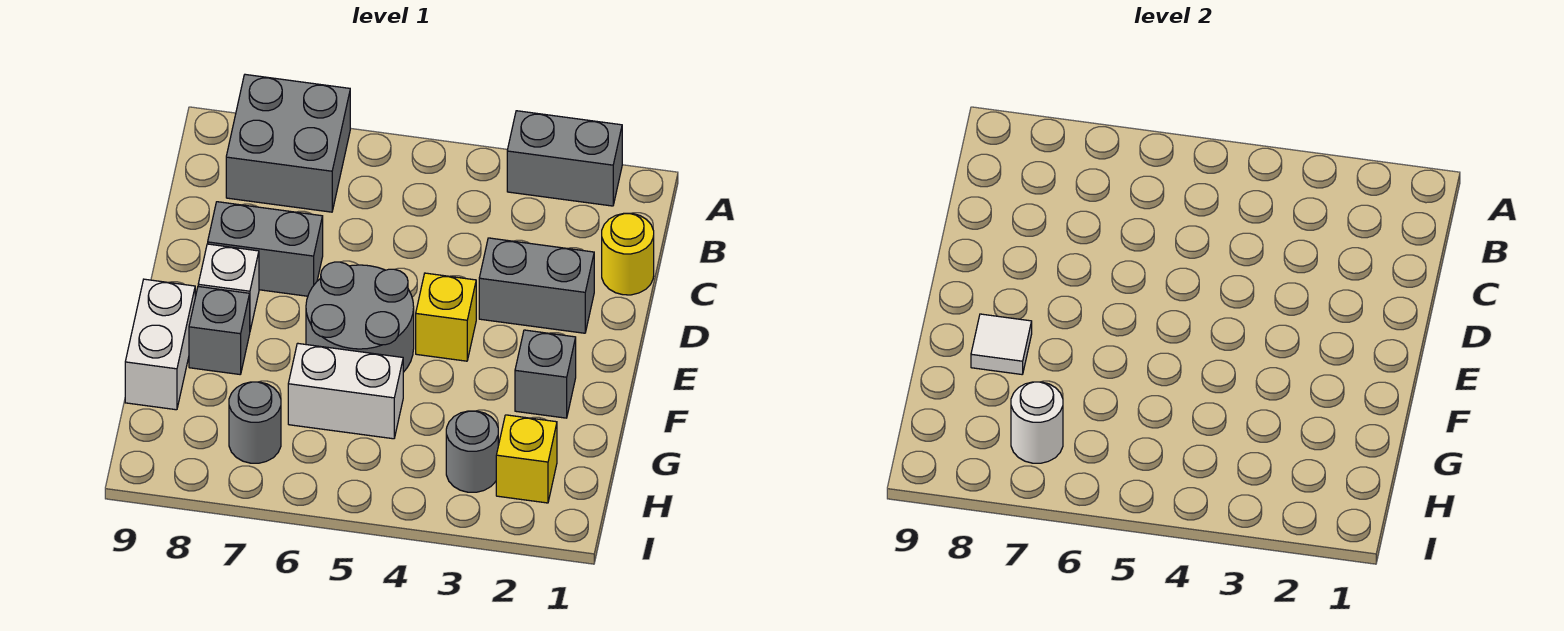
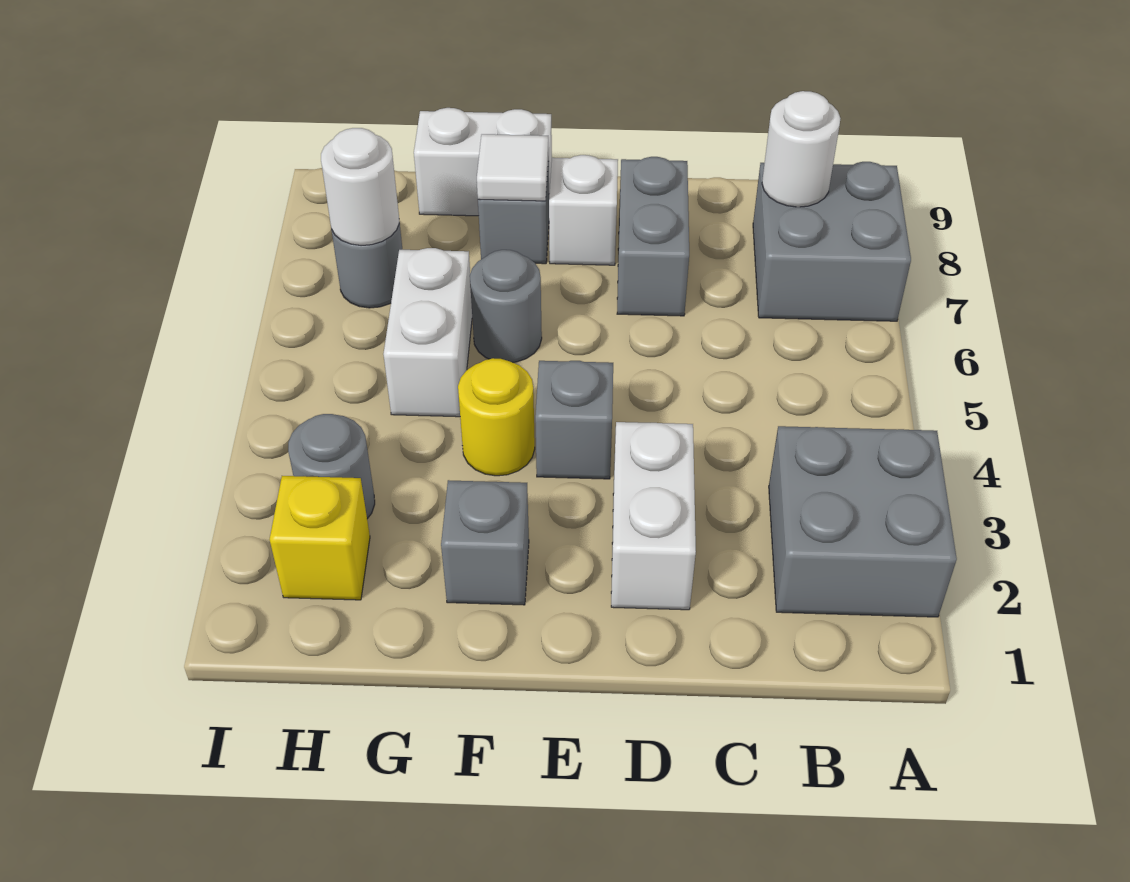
grey 1x2 brick [507,111,622,206] -> grey 2x2 brick [769,426,957,617]
none -> white 1x1 round brick [762,91,841,207]
yellow 1x1 round brick [602,213,654,295] -> yellow 1x1 round brick moved to [458,358,535,476]
grey 1x2 brick [479,238,594,333] -> white 1x2 brick [611,422,696,610]
yellow 1x1 brick [416,273,476,361] -> grey 1x1 brick [535,361,613,479]
grey 2x2 round brick [306,262,414,372] -> grey 1x1 round brick [470,250,542,362]

